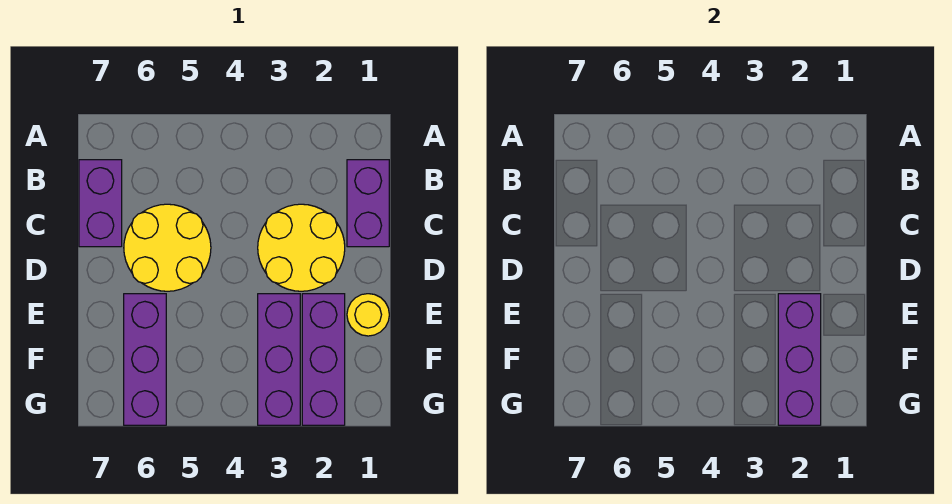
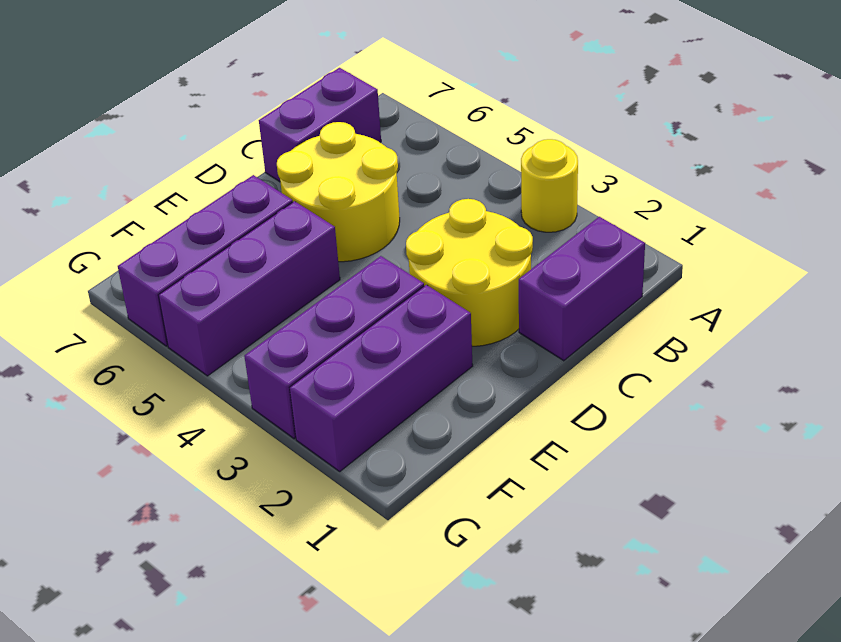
yellow 1x1 round brick [347,294,389,336] -> yellow 1x1 round brick moved to [521,139,578,232]
purple 1x3 brick [778,294,821,425] -> purple 1x3 brick moved to [158,201,340,376]

